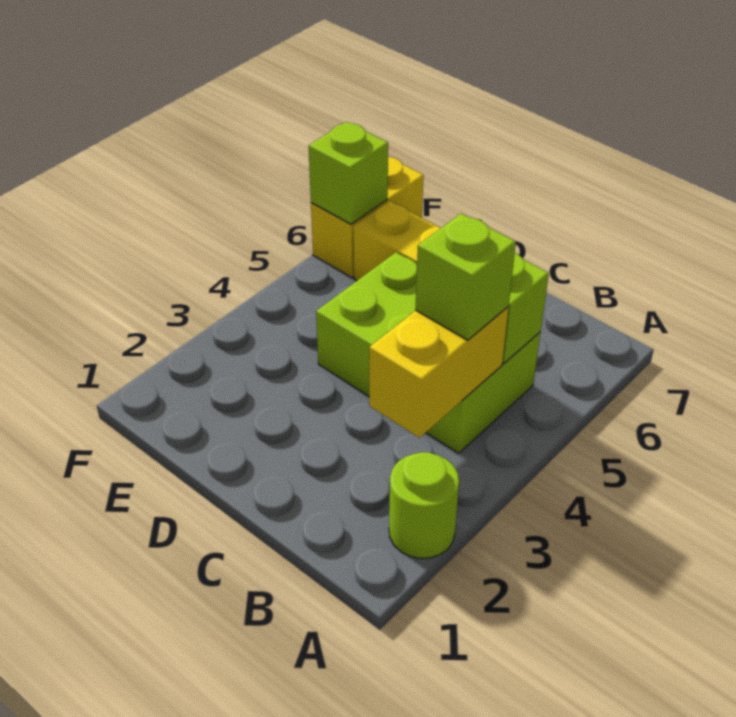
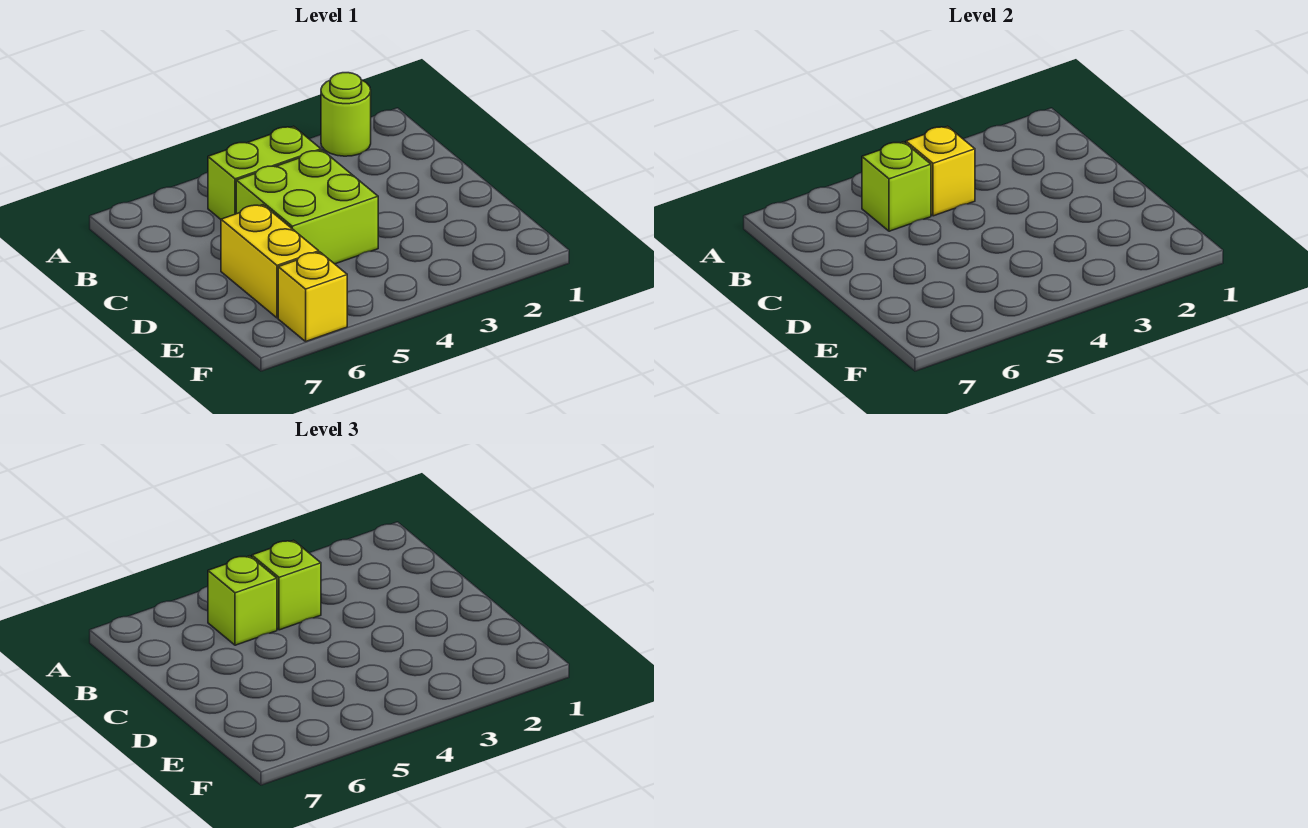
yellow 1x2 brick [369,307,509,438] -> yellow 1x1 brick [906,126,975,216]
yellow 1x2 brick [311,157,424,278] -> yellow 1x1 brick [278,252,347,341]
lime 1x1 brick [309,122,388,224] -> lime 1x1 brick moved to [208,556,277,645]

